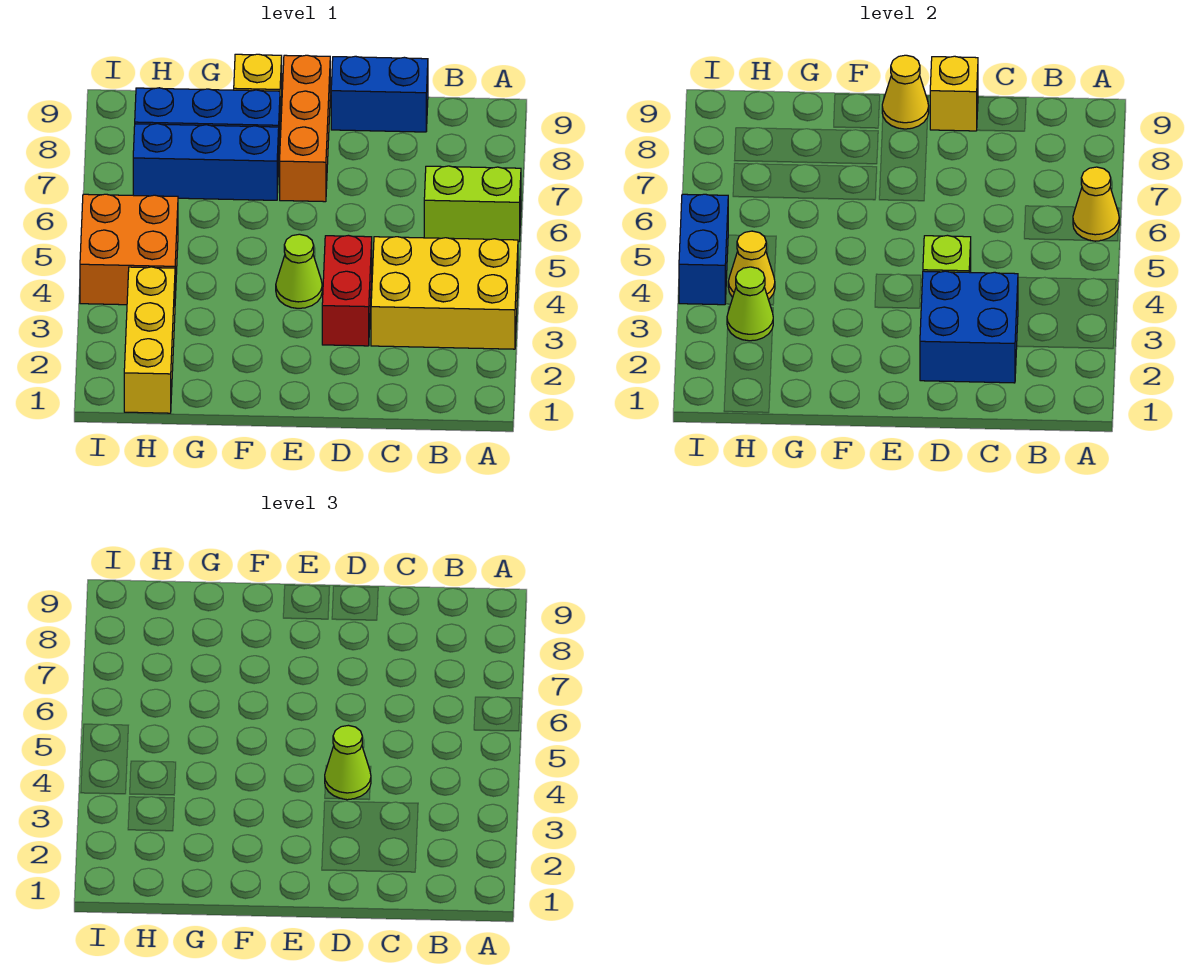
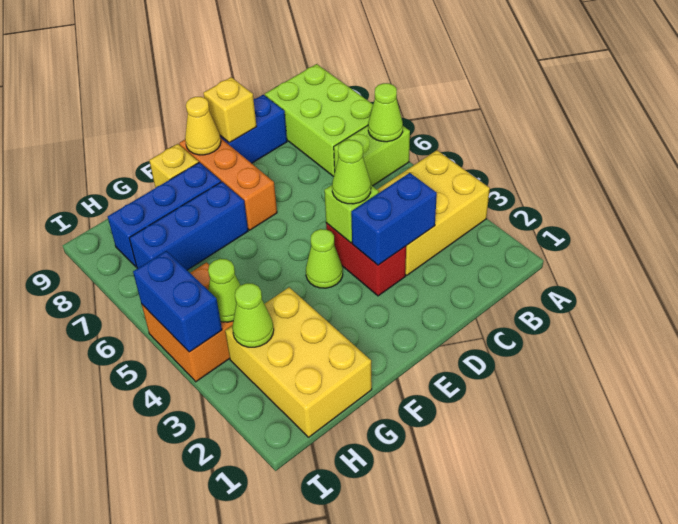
yellow 1x1 cone [1073,167,1119,241] -> lime 1x1 cone [368,83,403,142]
none -> lime 2x3 brick [265,64,373,177]
blue 2x2 brick [920,271,1018,383] -> blue 1x2 brick [351,173,437,265]
yellow 1x3 brick [124,267,175,413] -> yellow 2x3 brick [225,287,372,437]
yellow 1x1 cone [728,231,775,299] -> lime 1x1 cone [208,259,240,322]

